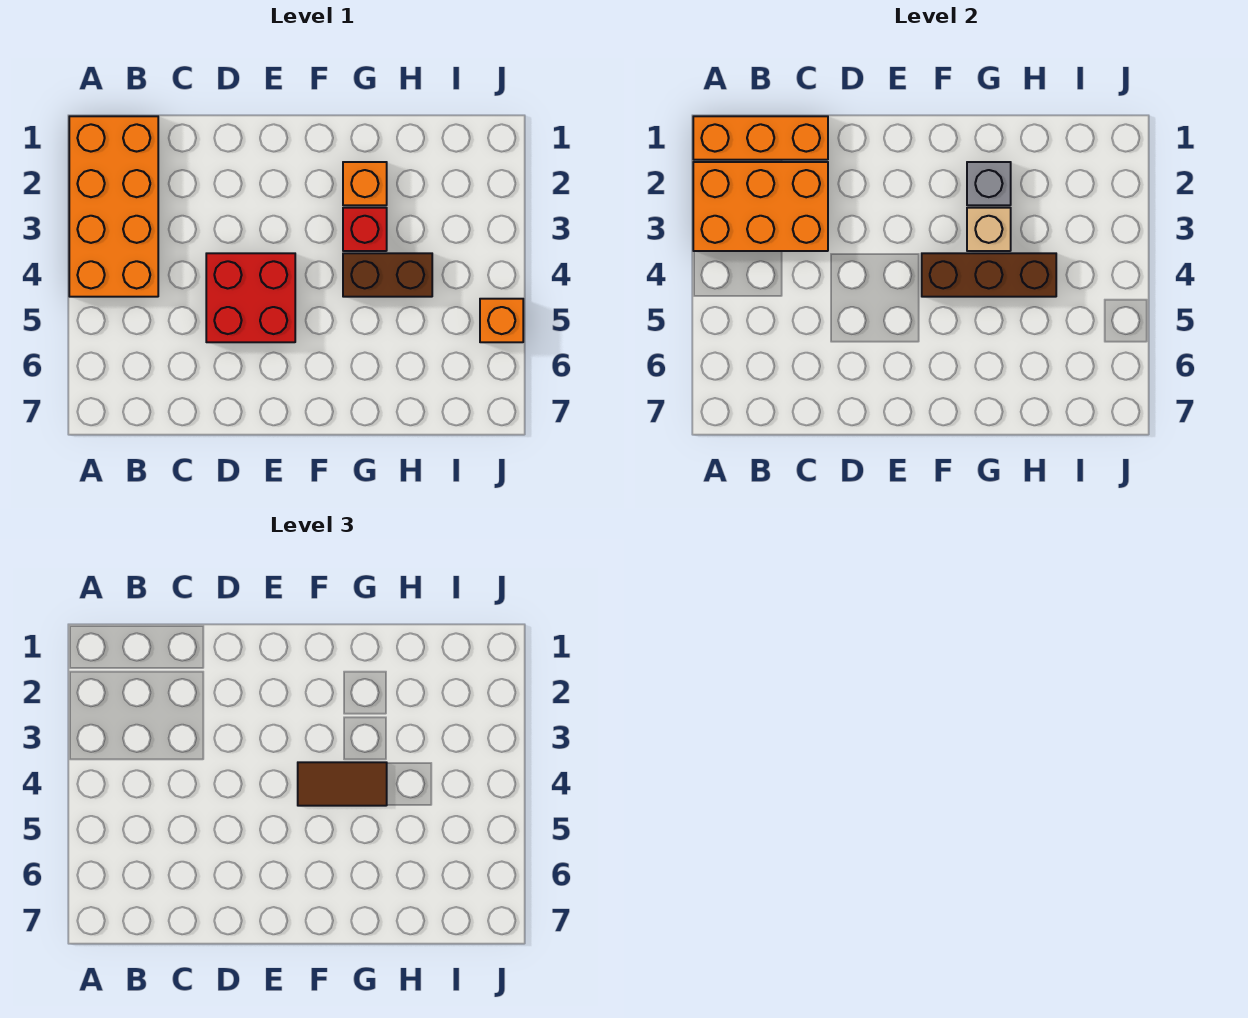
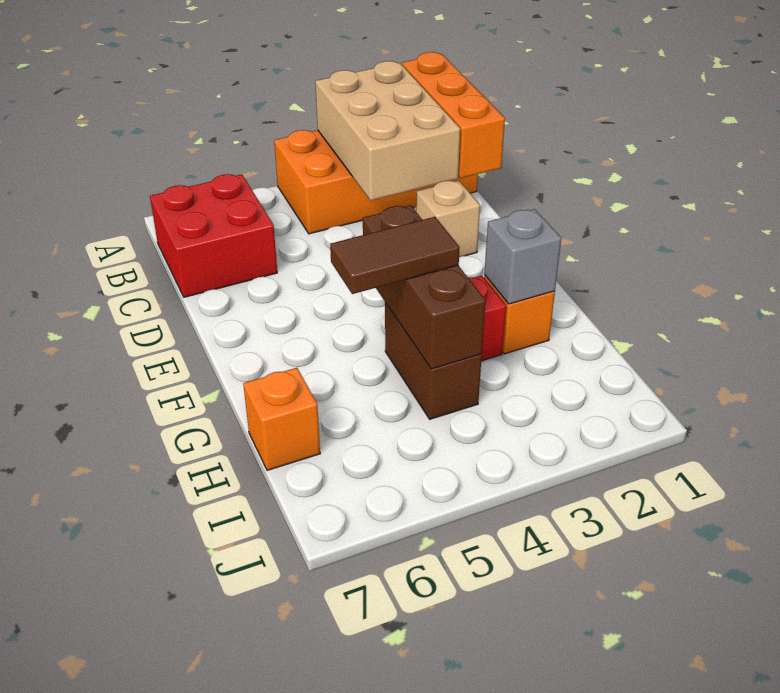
orange 2x3 brick [693,162,828,251] -> tan 2x3 brick [315,61,460,200]
red 2x2 brick [206,253,295,342] -> red 2x2 brick moved to [150,174,277,297]
brown 1x2 tile [298,762,387,806] -> brown 1x2 tile turned to [330,217,460,294]
tan 1x1 brick [967,208,1011,251] -> tan 1x1 brick moved to [416,181,480,257]
orange 1x1 brick [480,299,523,342] -> orange 1x1 brick moved to [243,368,320,470]

